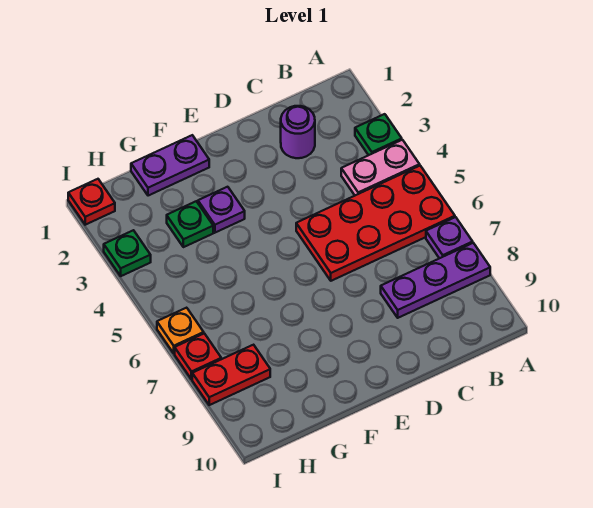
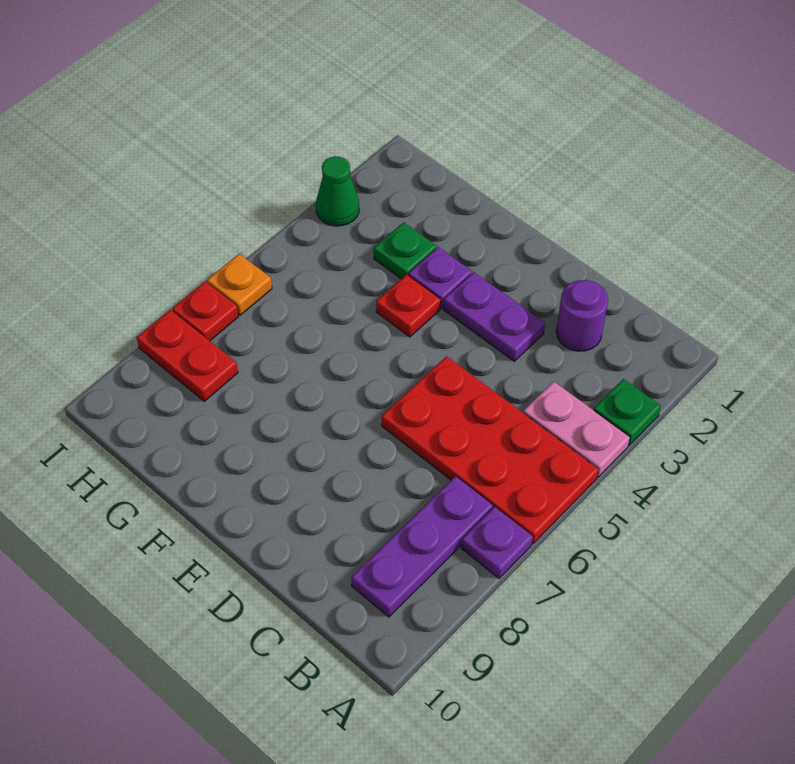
purple 1x3 plate [381,243,490,318] -> purple 1x3 plate turned to [351,476,493,617]
purple 1x2 plate [131,135,209,196] -> purple 1x2 plate moved to [443,272,545,361]
red 1x1 plate [68,179,115,225] -> red 1x1 plate moved to [376,275,441,337]
green 1x1 plate [104,230,151,276] -> green 1x1 cone [316,156,359,226]

